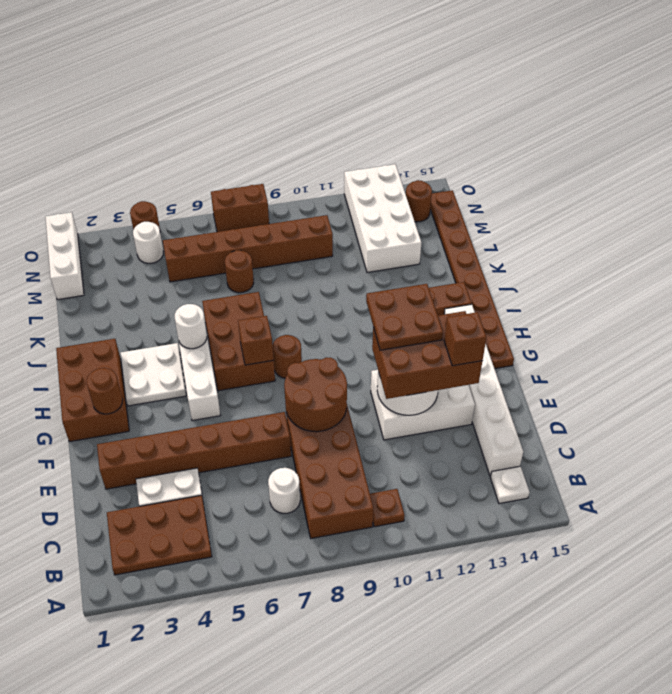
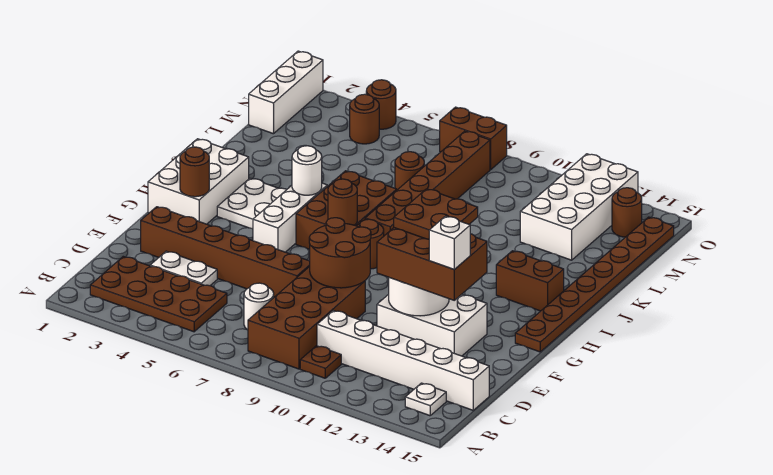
brown 2x3 plate [107,495,212,575] -> brown 2x4 plate [90,257,227,332]
white 1x6 brick [444,304,523,476] -> white 1x6 brick turned to [317,311,489,410]
brown 1x1 brick [444,312,486,366] -> white 1x1 brick [429,216,470,269]
brown 2x3 brick [56,339,129,442] -> white 2x3 brick [148,139,249,224]
brown 1x1 brick [238,316,274,365] -> brown 1x1 round brick [328,179,357,225]
brown 1x6 brick [163,215,333,282] -> brown 1x6 brick turned to [365,131,490,236]
white 1x1 round brick [133,222,164,263] -> brown 1x1 round brick [350,94,379,144]

